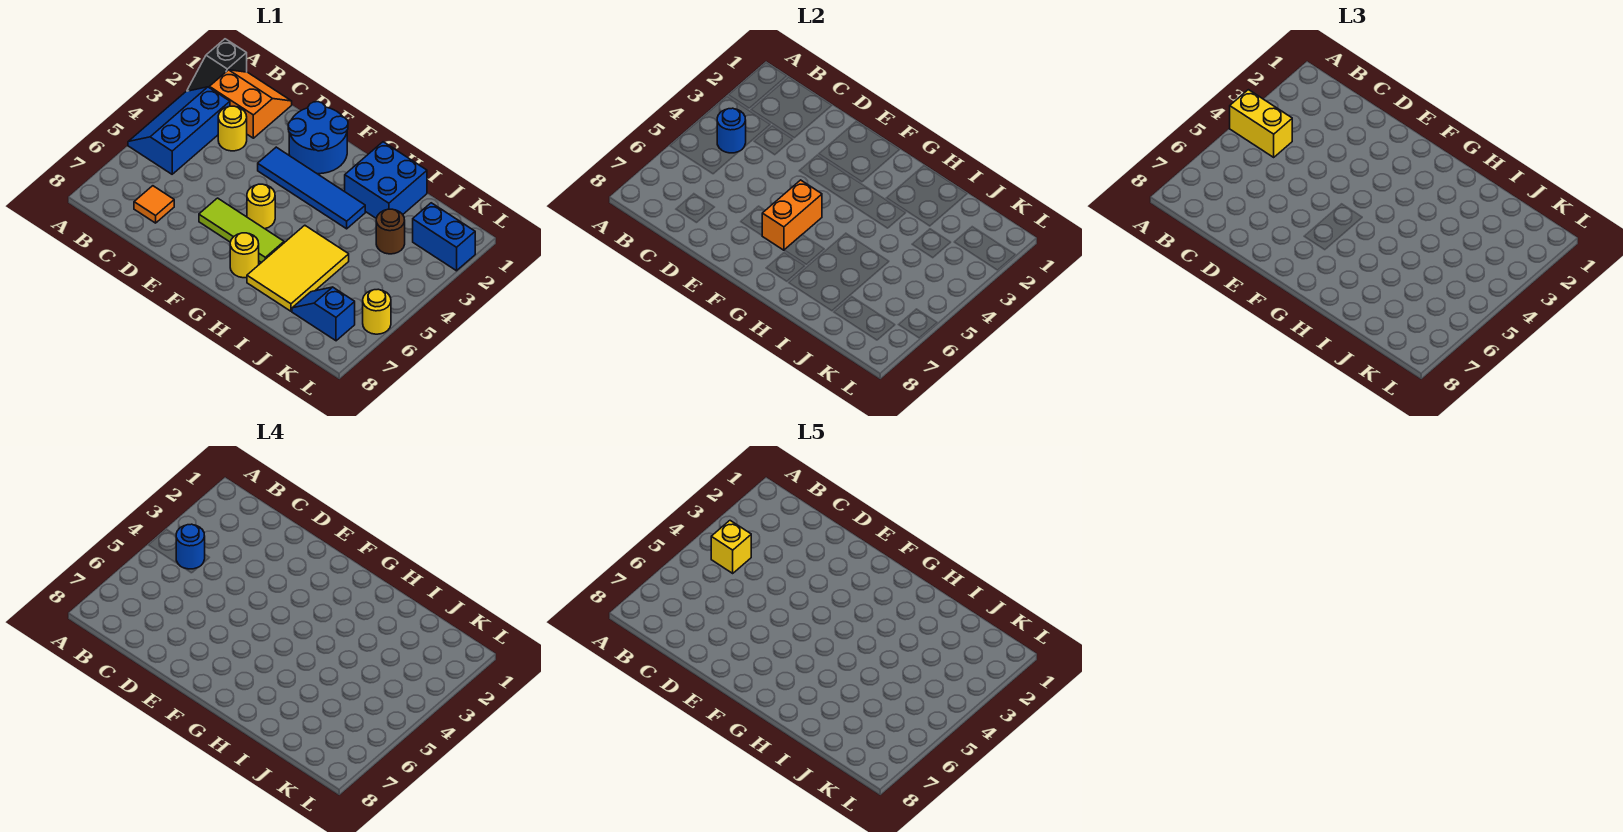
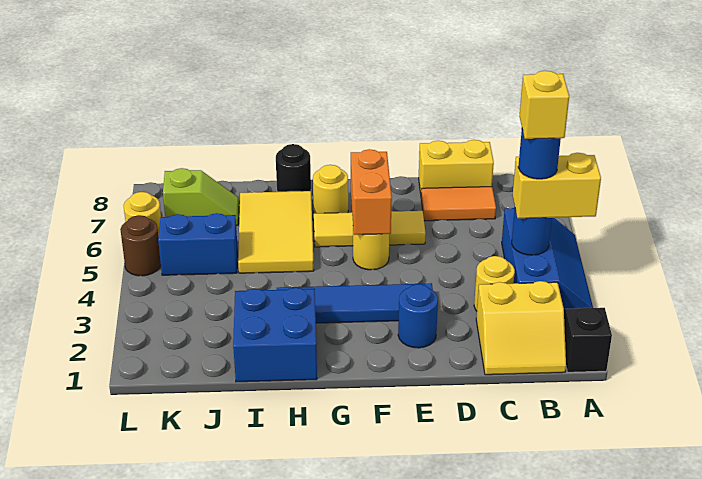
orange 2x2 slope [209,70,292,138] -> yellow 2x2 slope [476,281,566,375]
orange 1x1 tile [134,186,174,223] -> orange 1x2 tile [421,187,496,221]
none -> yellow 1x2 brick [419,140,494,193]
blue 2x2 round brick [288,102,348,174] -> blue 1x1 round brick [398,284,438,348]
lime 1x3 tile [199,198,284,263] -> yellow 1x3 tile [314,211,426,247]
none -> black 1x1 round brick [276,144,311,192]
brown 1x1 round brick [376,209,405,254] -> brown 1x1 round brick moved to [120,215,161,276]
blue 1x2 slope [292,287,355,341] -> lime 1x2 slope [163,168,239,225]
blue 1x2 brick [413,203,475,271] -> blue 1x2 brick moved to [158,213,238,275]

